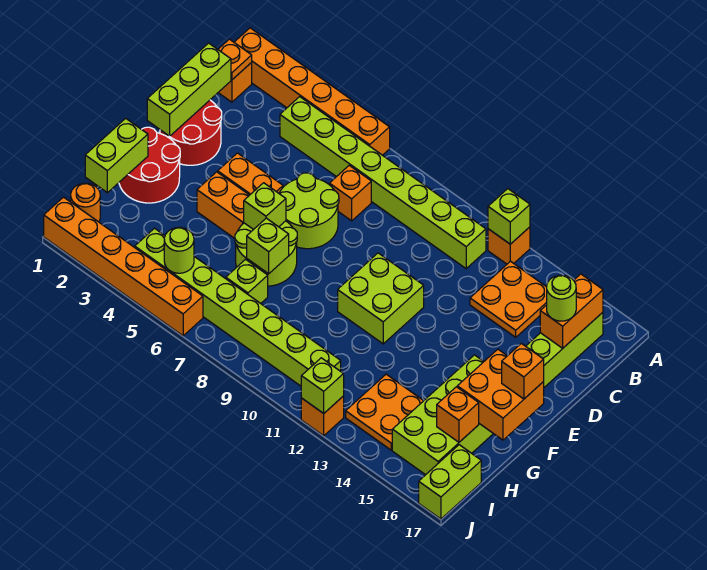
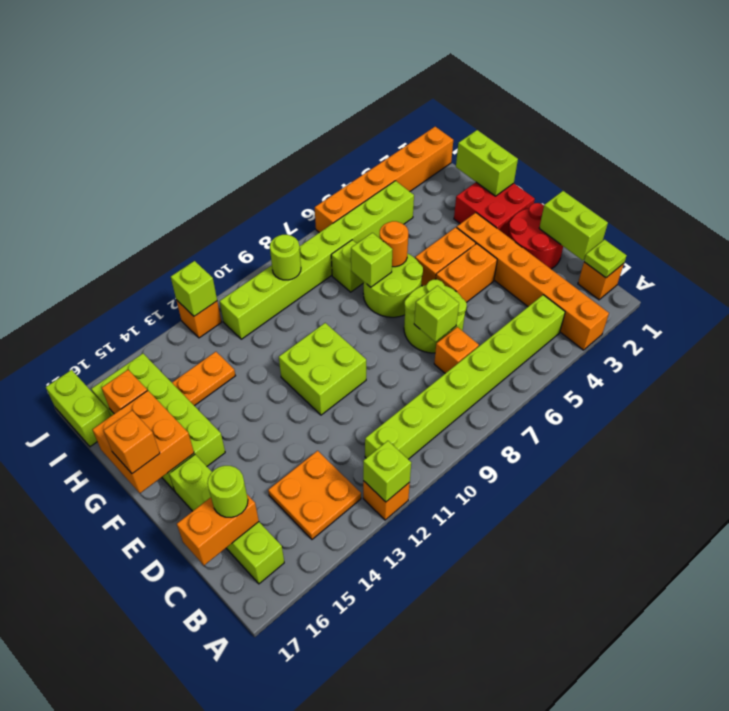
orange 1x6 brick [234,28,390,155] -> orange 1x6 brick turned to [457,213,609,350]
orange 1x1 plate [218,39,252,80] -> lime 1x1 plate [584,240,627,278]
orange 1x2 brick [540,274,603,348] -> orange 1x2 brick turned to [177,495,259,565]
lime 1x3 brick [147,43,231,136] -> lime 1x2 brick [539,191,608,261]
red 2x2 round brick [119,127,180,203] -> red 2x2 brick [454,182,535,236]
lime 1x1 brick [244,183,286,230] -> lime 1x1 brick moved to [414,286,459,342]
orange 2x2 plate [346,374,423,450] -> orange 1x2 plate [172,352,235,406]
orange 1x1 round brick [71,183,100,222] -> orange 1x1 round brick moved to [380,221,408,267]
lime 1x1 round brick [164,227,194,273] -> lime 1x1 round brick moved to [270,235,301,280]

